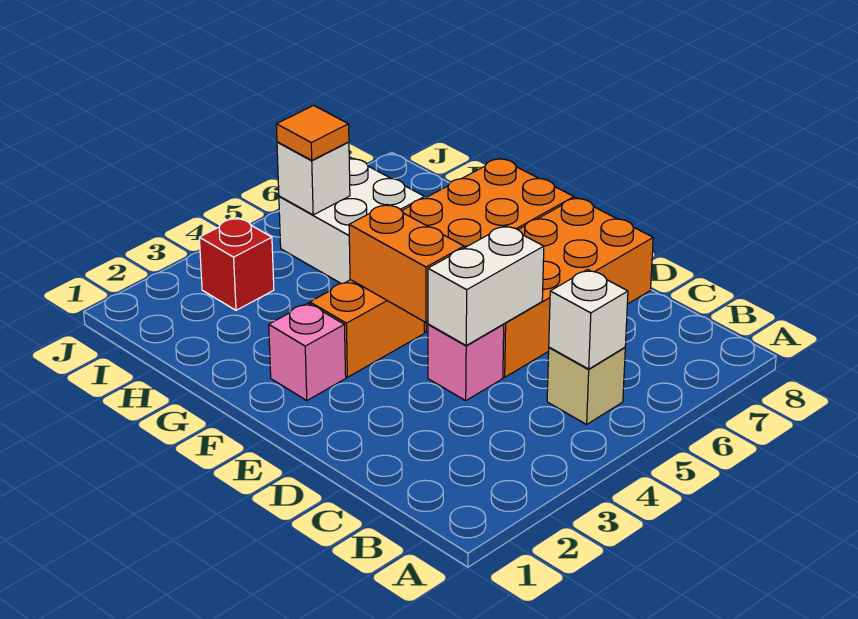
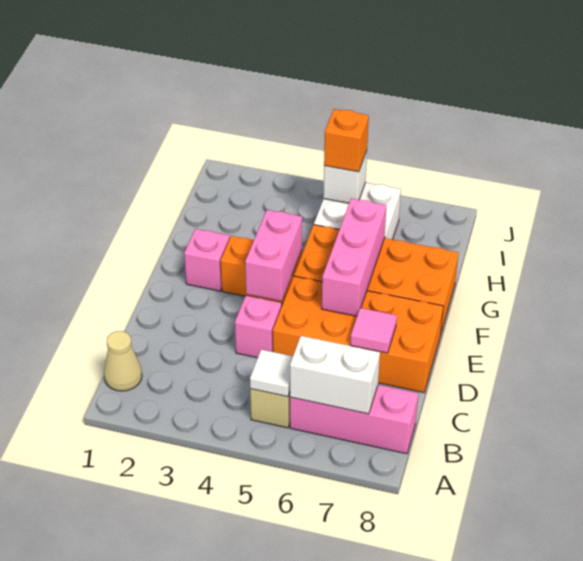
none -> tan 1x1 cone [104,331,142,391]
white 1x1 brick [549,270,628,369] -> white 1x1 tile [250,350,293,397]
none -> pink 1x3 brick [290,385,418,454]
white 1x2 brick [428,226,544,345] -> white 1x2 brick moved to [290,336,380,414]
none -> pink 1x1 tile [350,308,397,353]
orange 1x2 brick [349,204,464,323] -> pink 1x2 brick [245,210,302,301]
none -> pink 1x3 brick [322,199,387,316]
red 1x1 brick [199,218,274,310] -> none
orange 1x1 tile [276,105,349,160] -> orange 1x1 brick [324,109,369,172]

